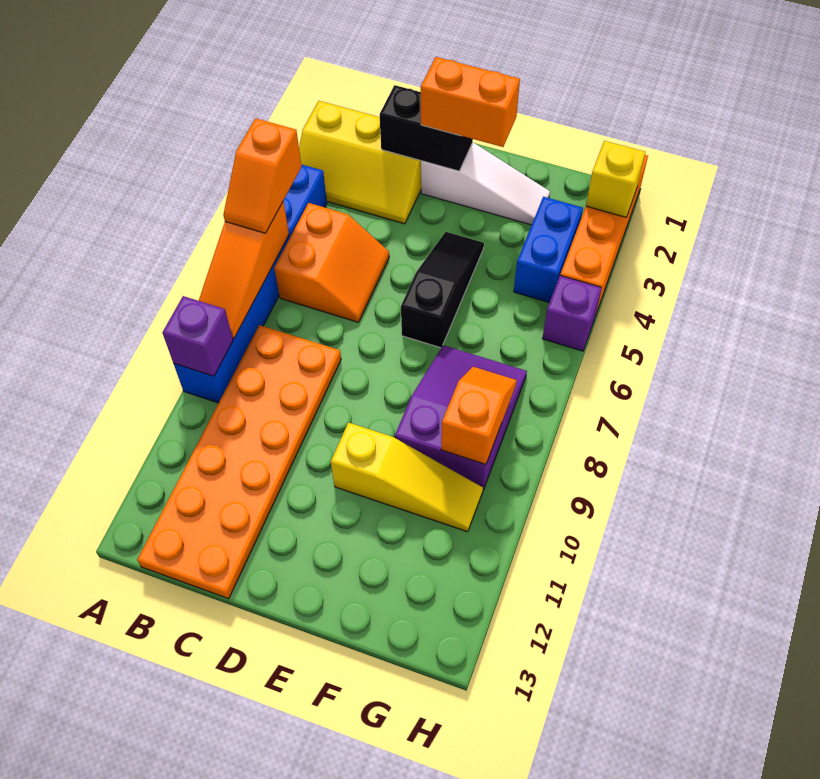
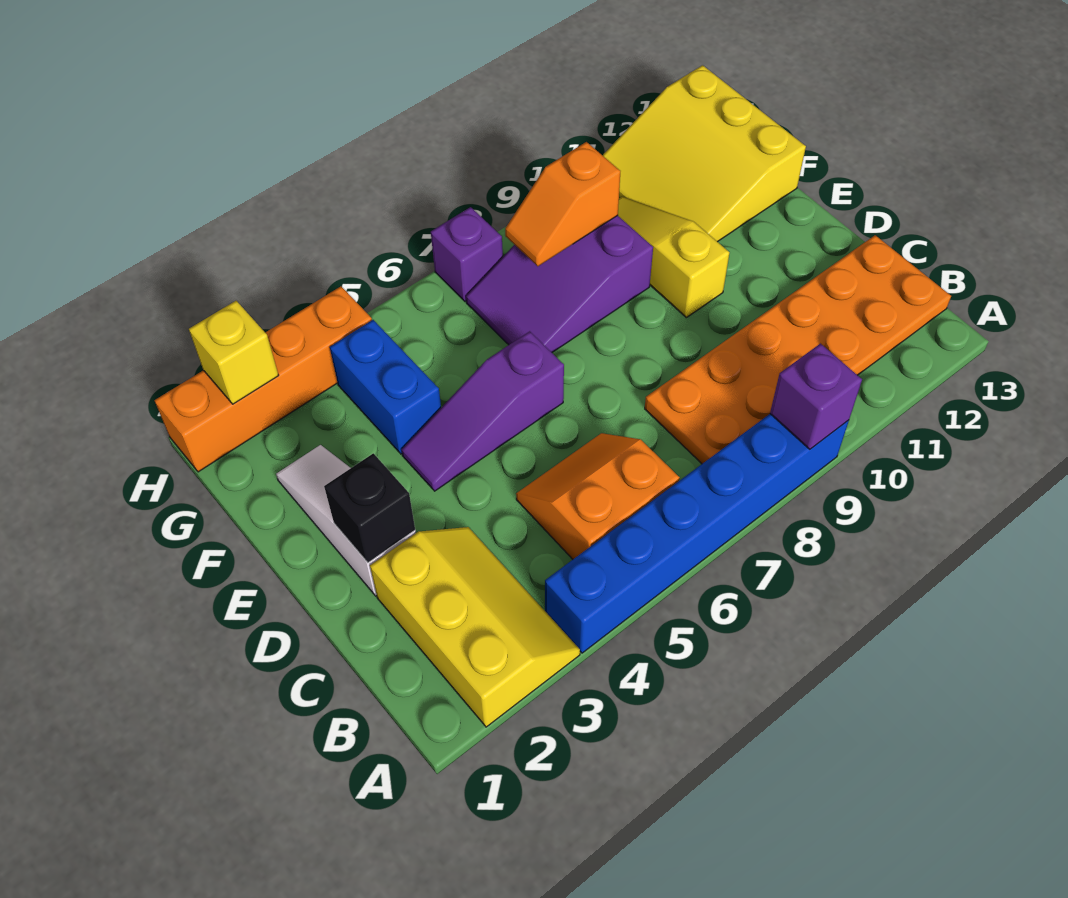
orange 1x2 slope [223,118,302,233] -> none
orange 1x3 slope [199,201,289,338] -> none
black 1x2 brick [380,85,473,171] -> black 1x1 brick [324,453,415,563]
orange 1x2 brick [421,57,520,147] -> none
black 1x3 slope [401,232,484,348] -> purple 1x3 slope [401,331,564,491]
none -> yellow 3x3 slope [602,65,806,242]
blue 1x2 brick [514,197,583,303] -> blue 1x2 brick turned to [330,320,441,454]
purple 1x1 brick [542,276,602,351] -> purple 1x1 brick moved to [431,207,503,301]

